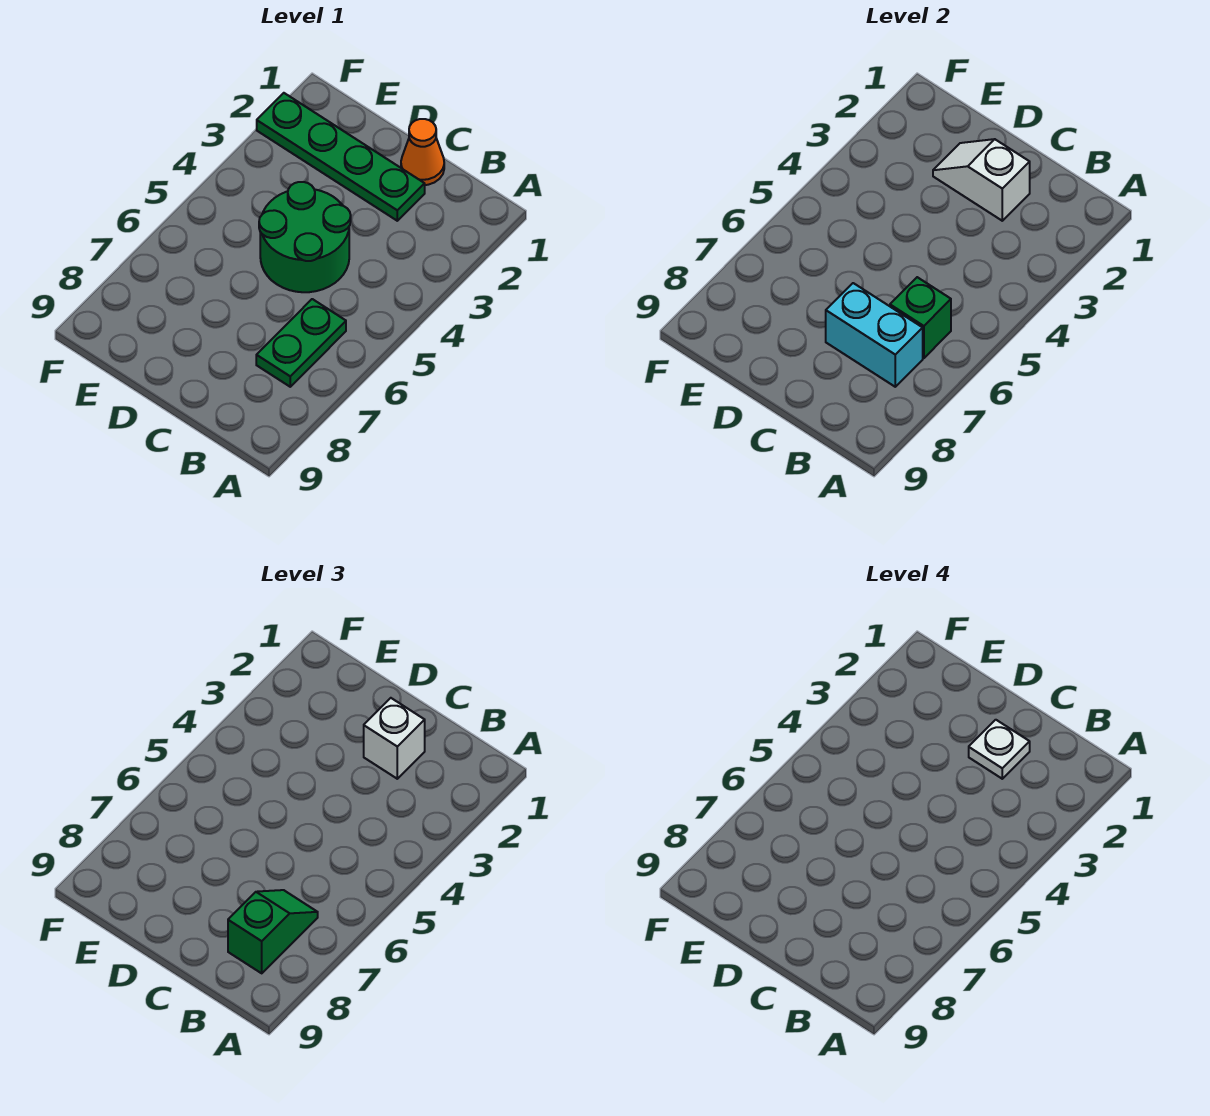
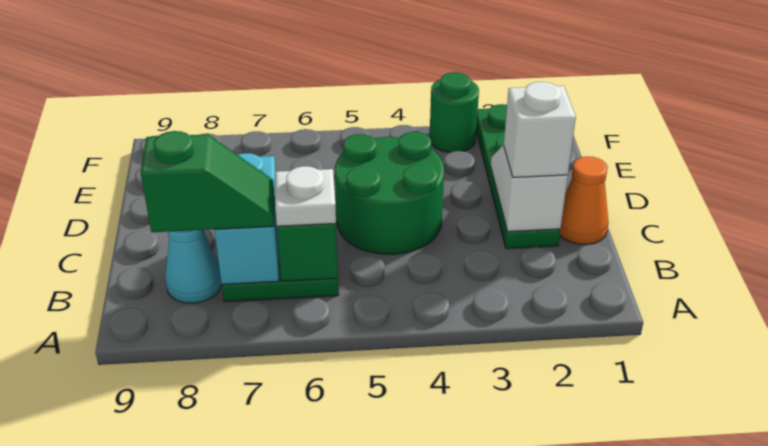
none -> cyan 1x1 cone [165,230,222,303]
white 1x1 plate [969,720,1030,779] -> white 1x1 plate moved to [275,166,336,226]
none -> green 1x1 round brick [430,72,479,152]

